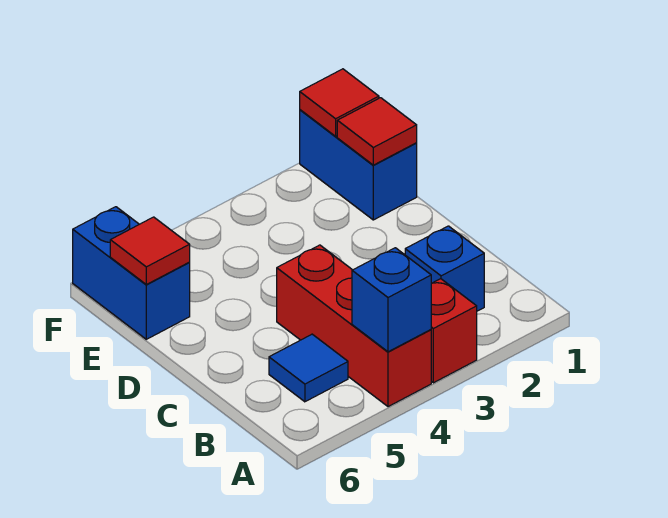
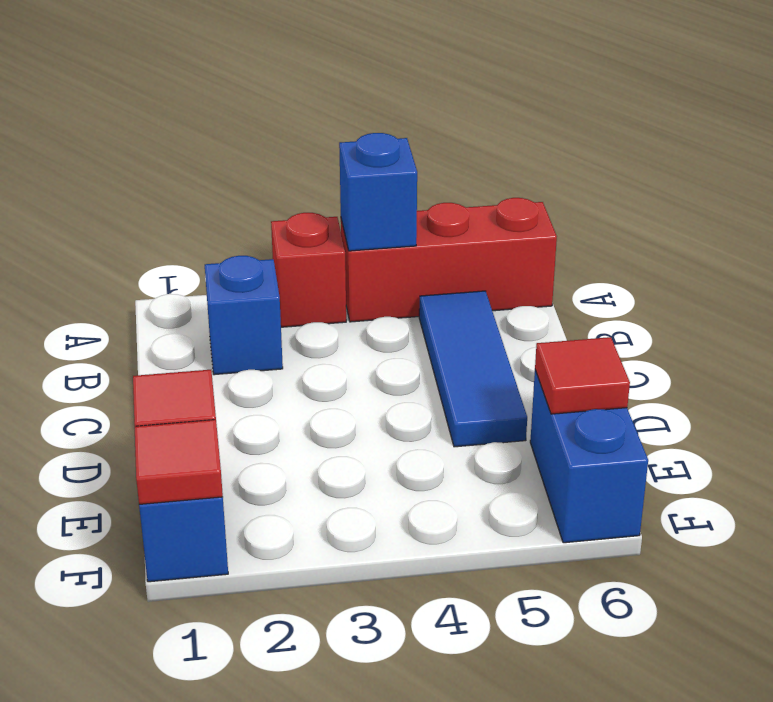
red 1x3 brick [277,245,431,407] -> red 1x3 brick turned to [341,198,557,322]
blue 1x1 tile [269,334,348,402] -> blue 1x3 tile [419,291,527,447]

